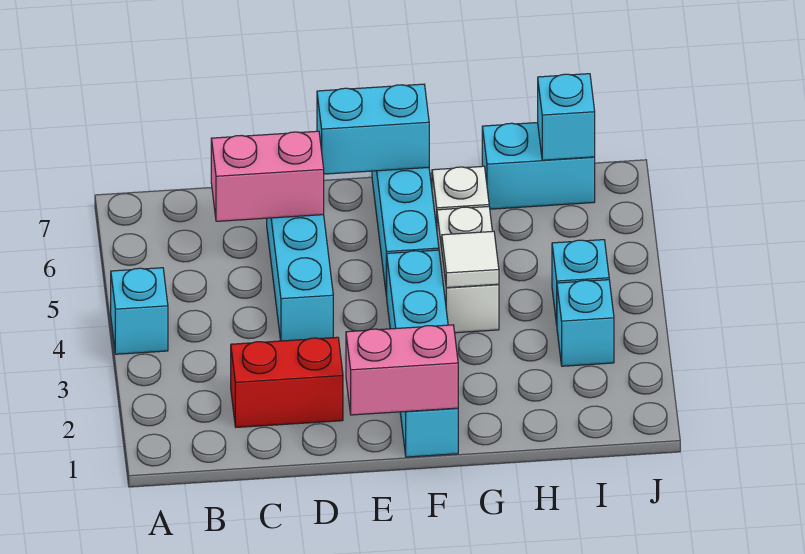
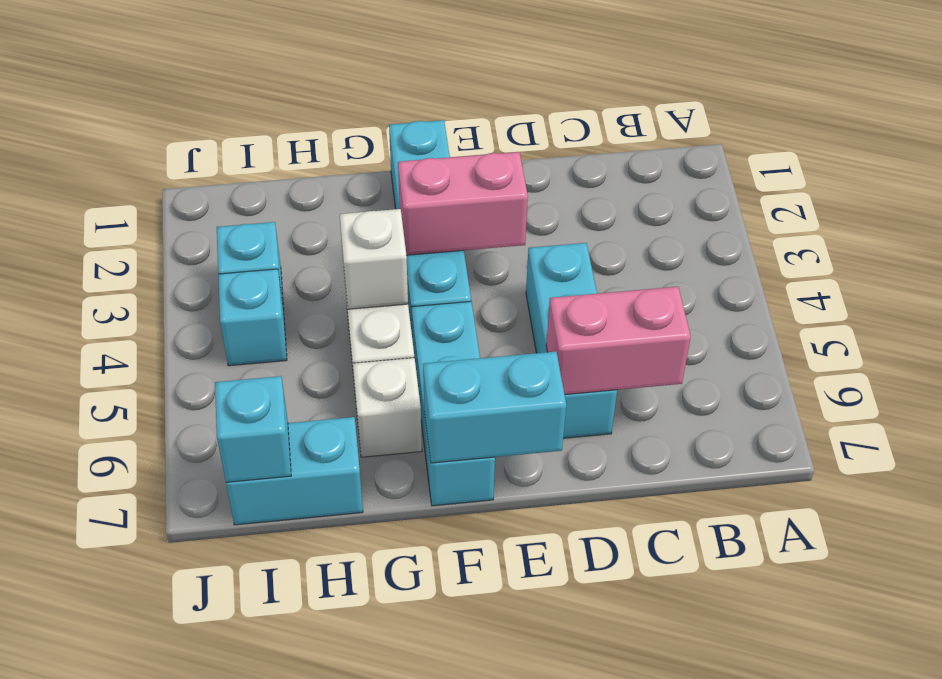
cyan 1x1 brick [111,268,168,354] -> none
red 1x2 brick [231,337,343,427] -> none
pink 1x2 brick [346,325,458,415] -> pink 1x2 brick moved to [398,152,528,255]
white 1x1 tile [442,231,499,288] -> white 1x1 brick [340,209,408,309]

